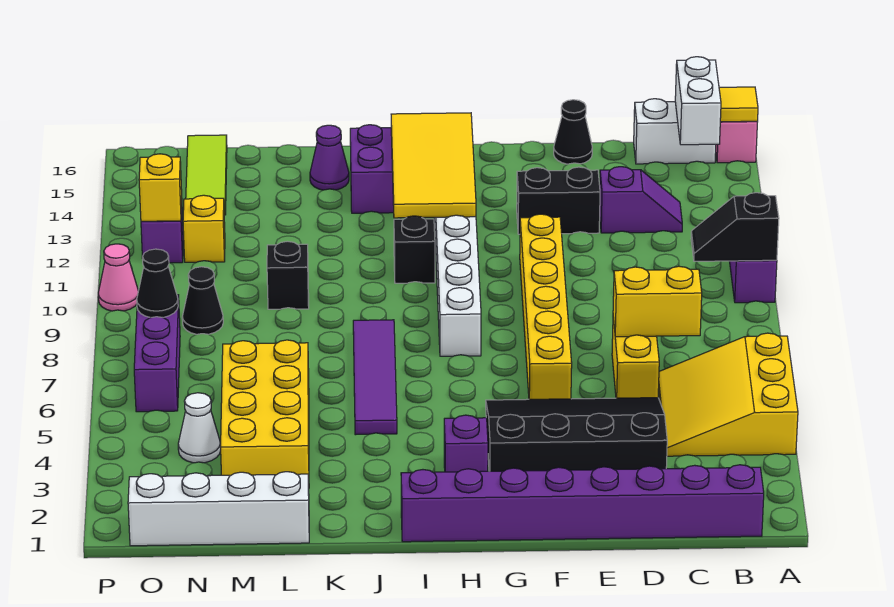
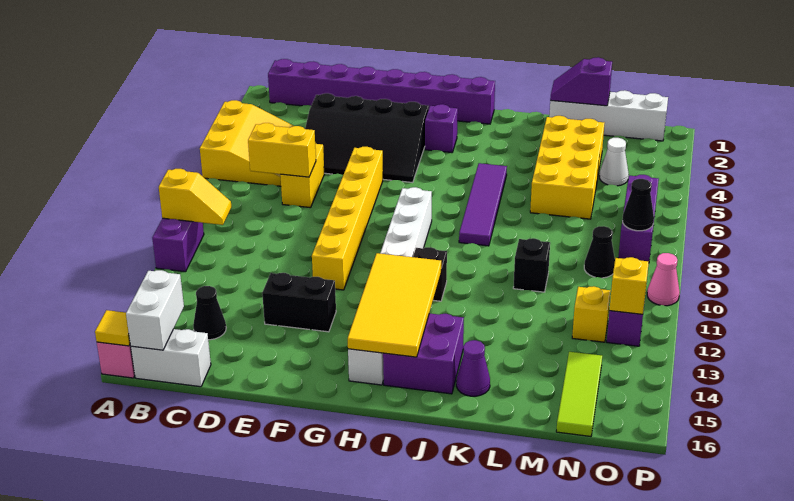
black 1x2 slope [691,193,779,261] -> yellow 1x2 slope [159,169,231,225]
purple 1x2 slope [600,167,682,233] -> purple 1x2 slope moved to [550,57,612,106]
black 1x1 cone [554,100,592,164] -> black 1x1 cone moved to [193,286,226,340]

